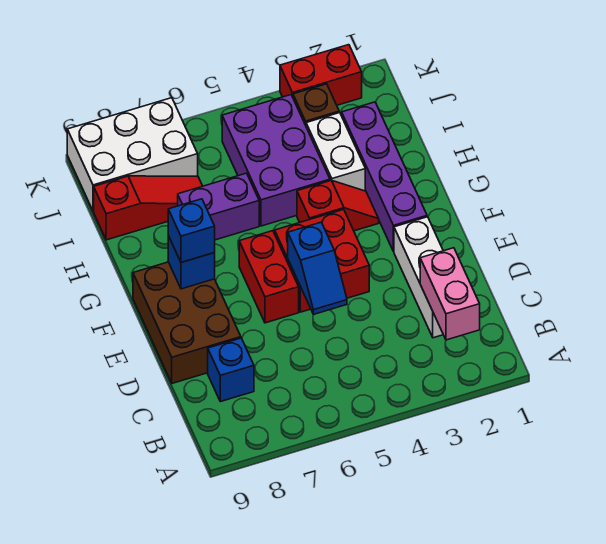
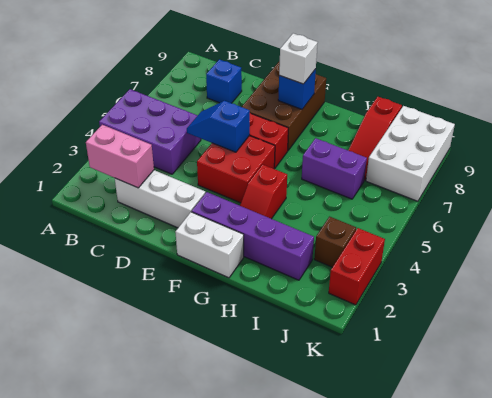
brown 2x3 brick [133,262,241,383] -> brown 2x3 brick turned to [242,61,326,150]
blue 1x1 brick [168,199,215,262] -> white 1x1 brick [279,33,318,84]
white 1x2 brick [306,113,365,191] -> white 1x2 brick moved to [175,212,244,278]
purple 2x3 brick [222,95,330,226] -> purple 2x3 brick moved to [99,89,201,174]
purple 1x2 brick [178,173,259,240] -> purple 1x2 brick turned to [302,138,367,199]

